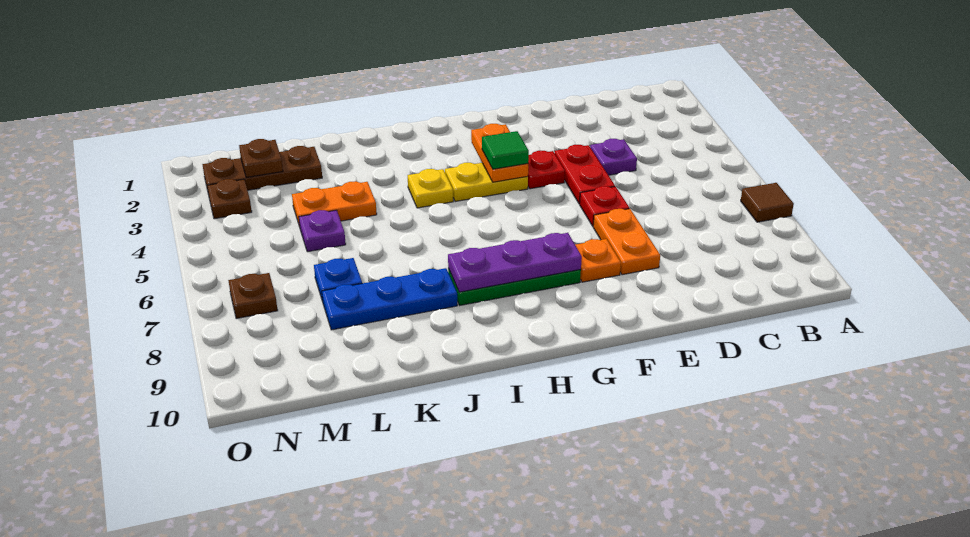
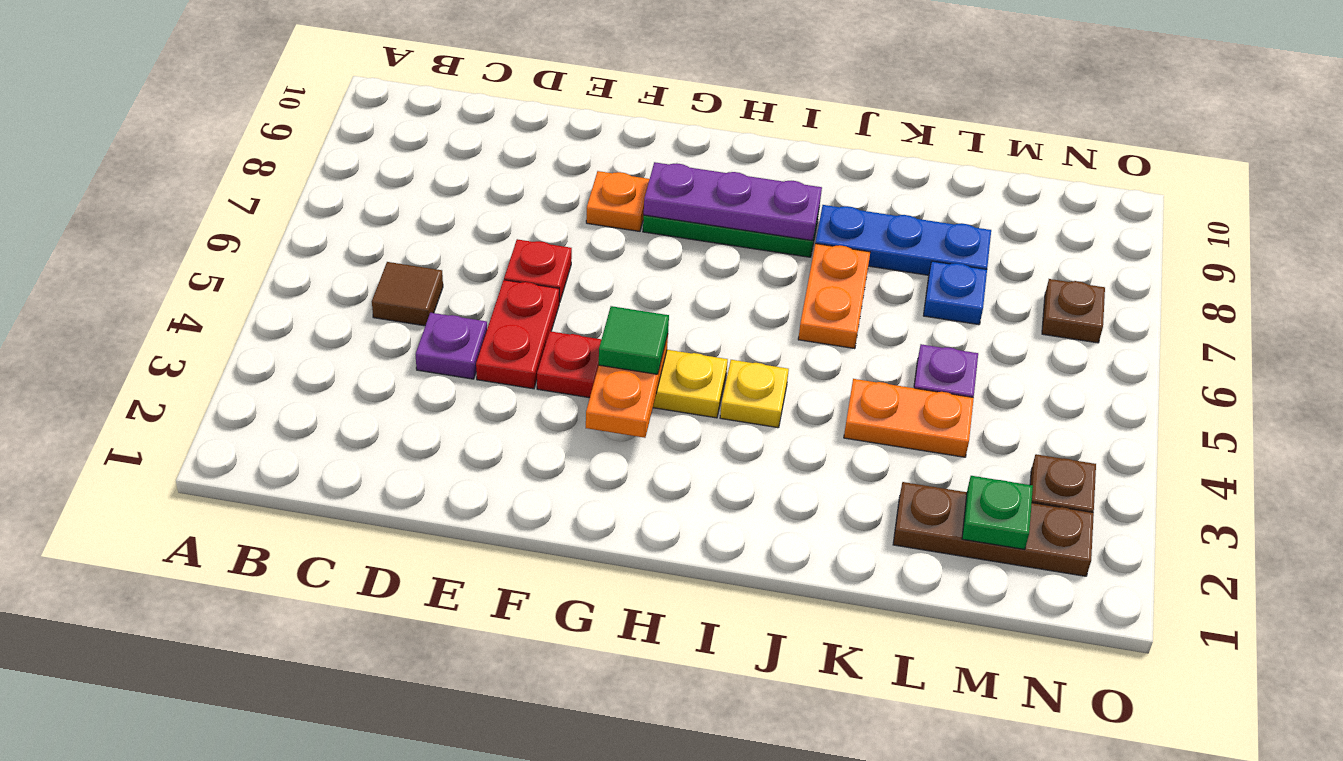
brown 1x1 tile [741,183,794,222] -> brown 1x1 tile moved to [372,262,443,326]
orange 1x2 plate [593,209,660,275] -> orange 1x2 plate moved to [798,244,870,349]
brown 1x1 plate [239,139,283,177] -> green 1x1 plate [962,476,1033,549]

